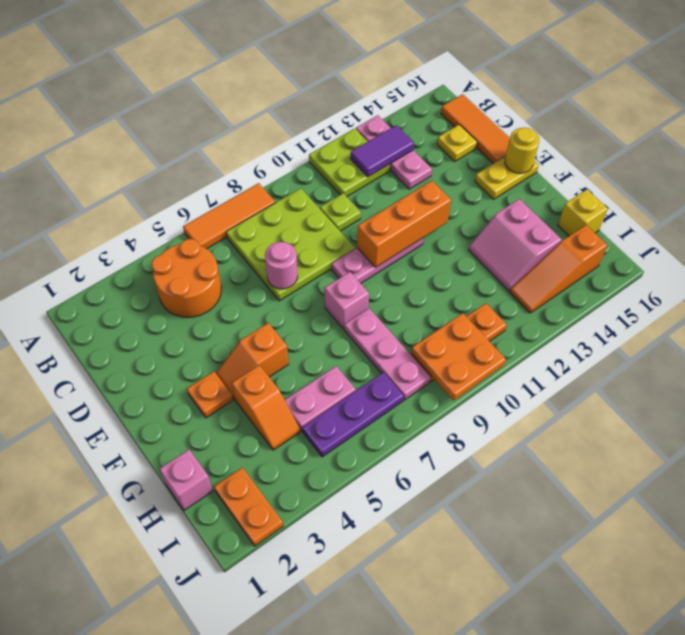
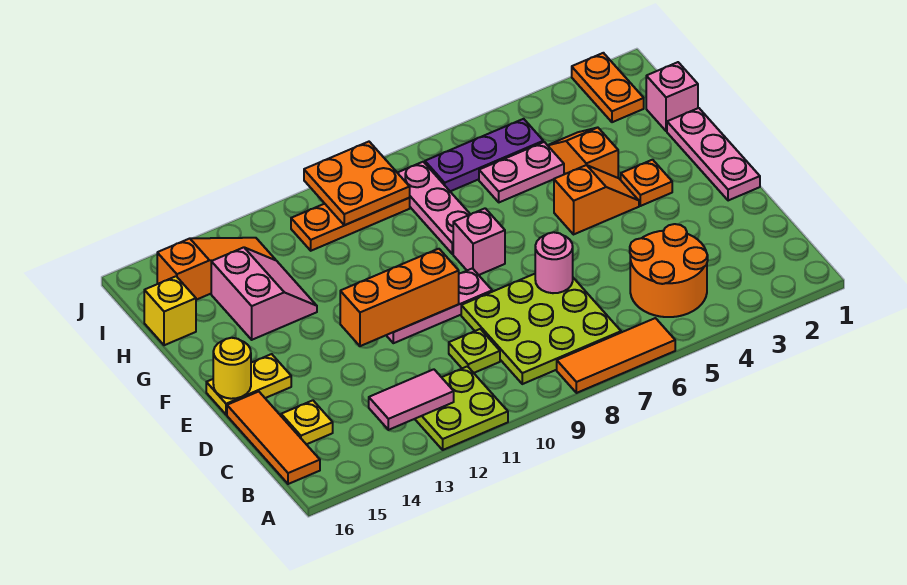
pink 1x3 plate [356,115,432,189] -> pink 1x3 plate moved to [667,108,760,201]
purple 1x2 tile [350,125,414,177] -> pink 1x2 tile [369,369,454,430]

